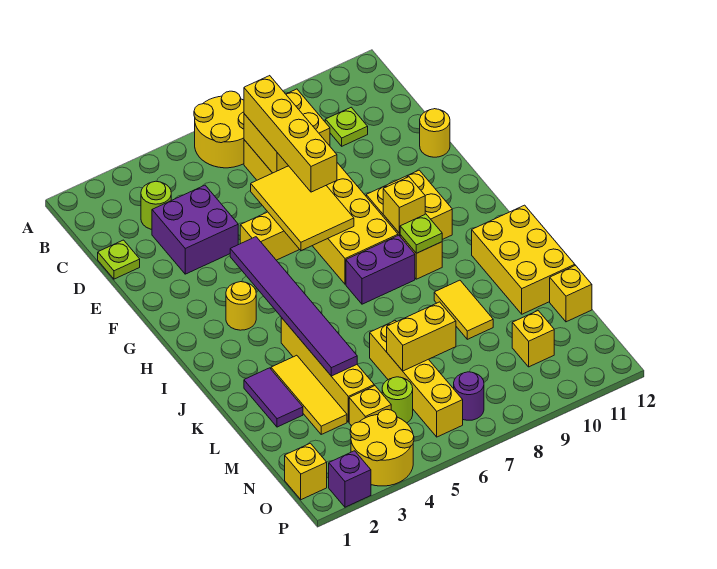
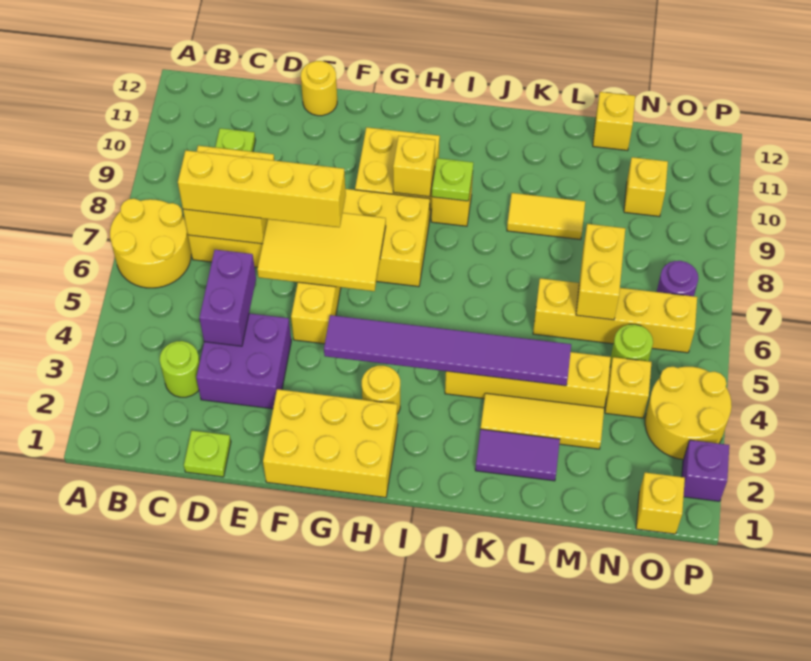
purple 1x2 brick [346,235,415,304] -> purple 1x2 brick moved to [199,250,256,346]
yellow 2x3 brick [472,205,575,314] -> yellow 2x3 brick moved to [263,389,398,497]

